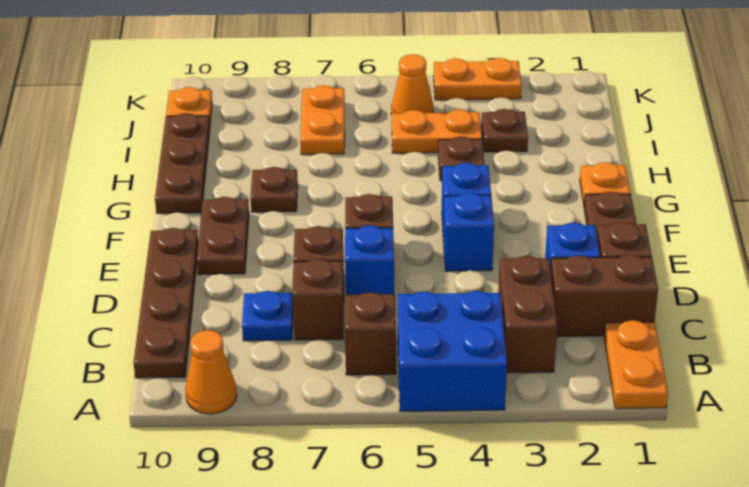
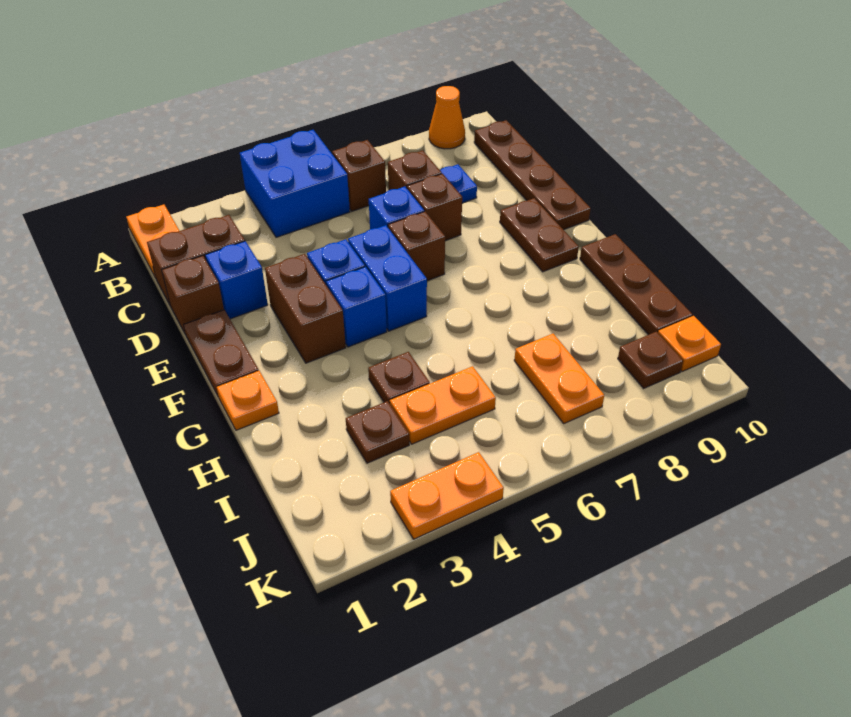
brown 1x2 brick [498,256,557,373] -> brown 1x2 brick moved to [265,254,346,363]
none -> blue 1x2 brick [348,225,427,331]
brown 1x1 plate [251,167,298,212] -> brown 1x1 plate moved to [618,331,683,388]
orange 1x1 cone [391,54,434,114] -> none

